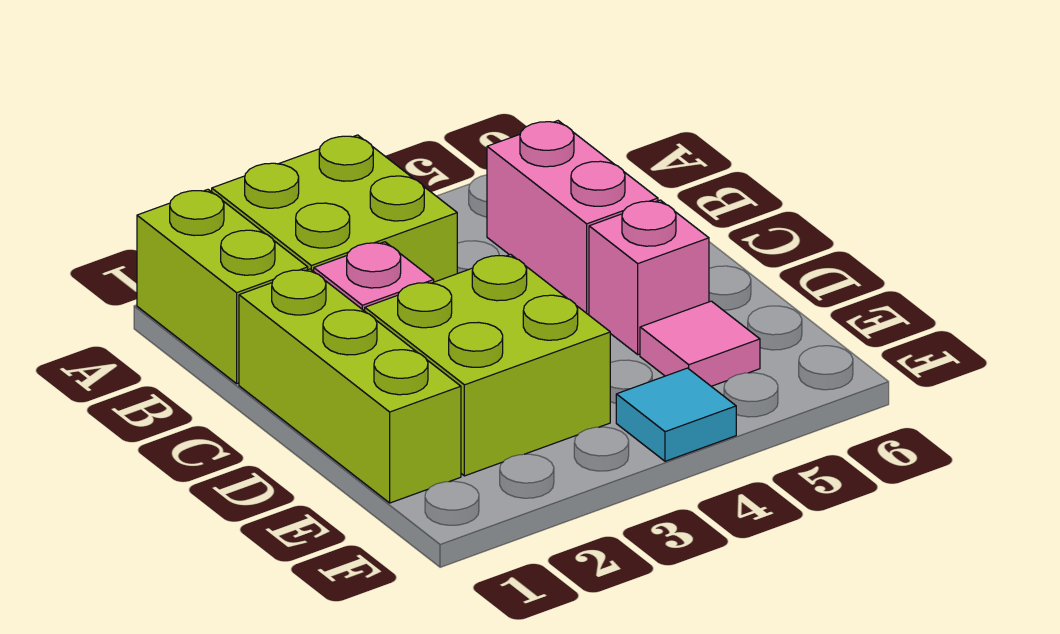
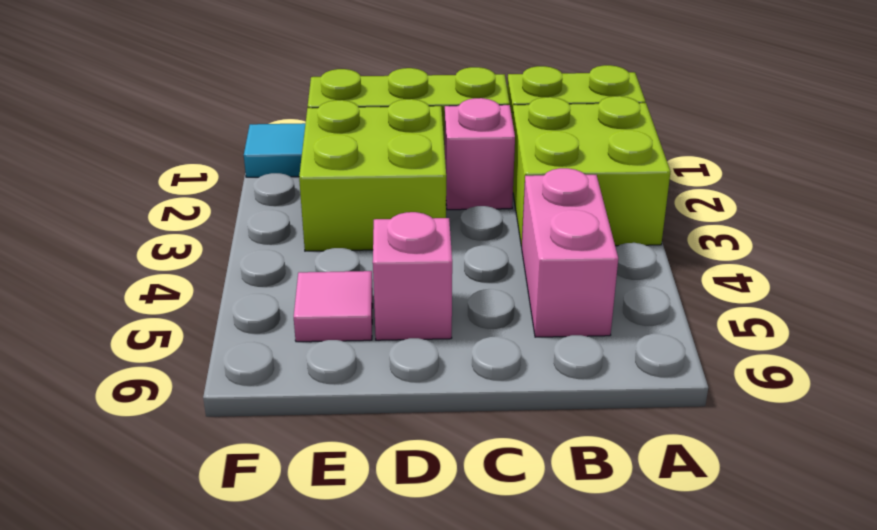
pink 1x2 brick [487,121,658,314] -> pink 1x2 brick turned to [522,168,618,337]
cyan 1x1 tile [616,368,736,461] -> cyan 1x1 tile moved to [244,123,305,177]

